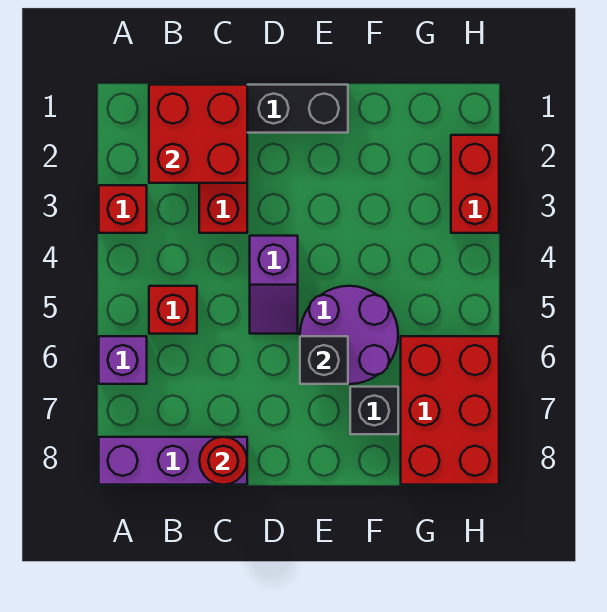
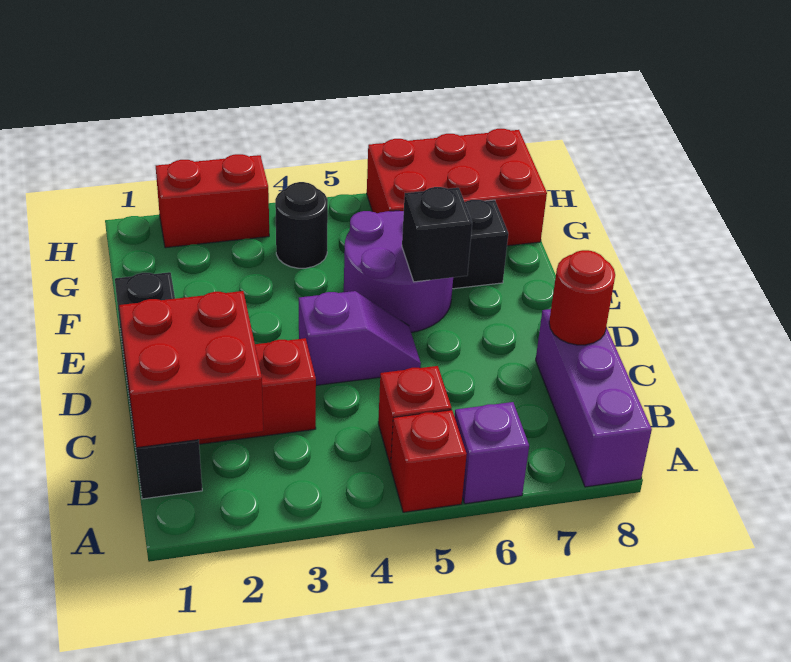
red 1x1 brick [99,185,147,233] -> red 1x1 brick moved to [391,410,467,512]
none -> black 1x1 round brick [275,182,328,268]

